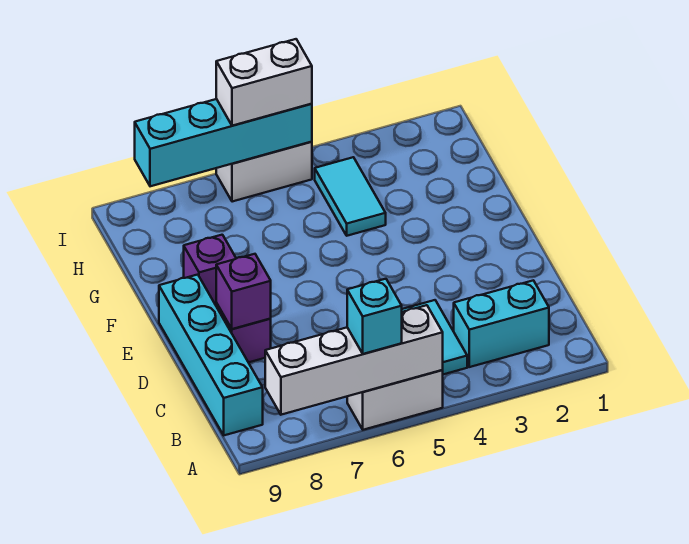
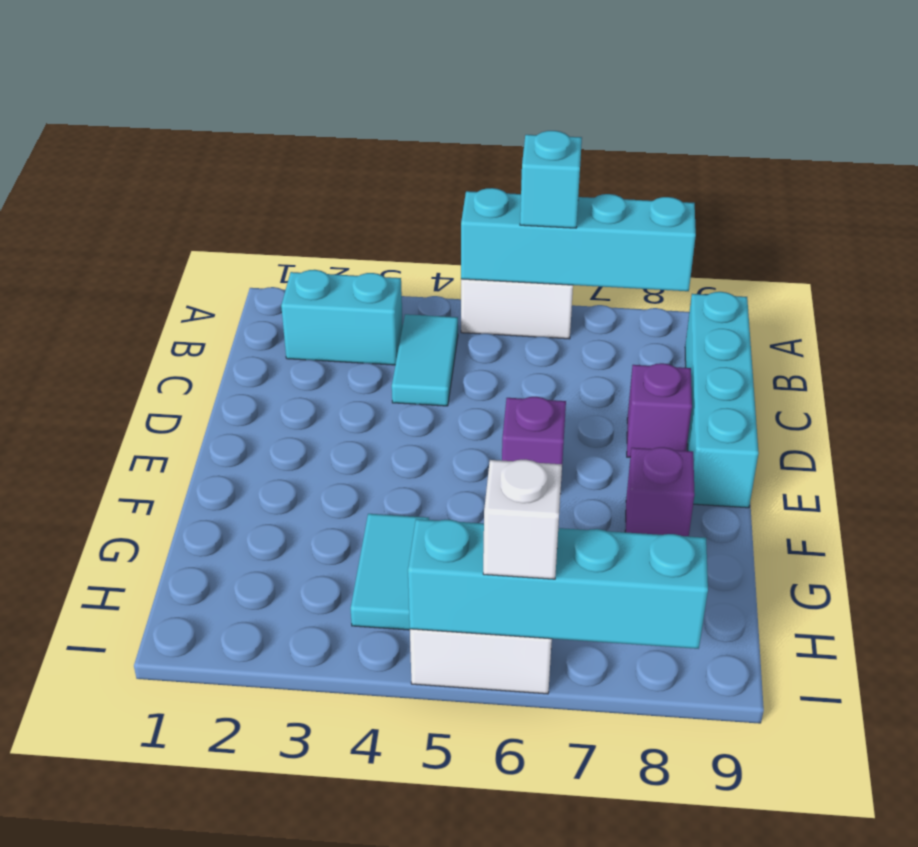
white 1x4 brick [265,305,443,415] -> cyan 1x4 brick [461,188,696,291]
purple 1x1 brick [216,254,271,329] -> purple 1x1 brick moved to [502,397,566,494]
white 1x2 brick [216,39,312,126] -> white 1x1 brick [483,459,562,579]

